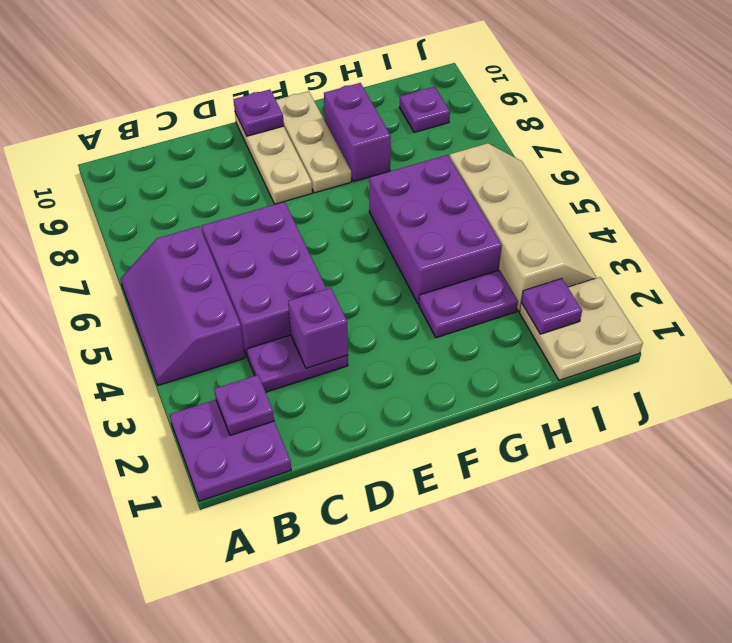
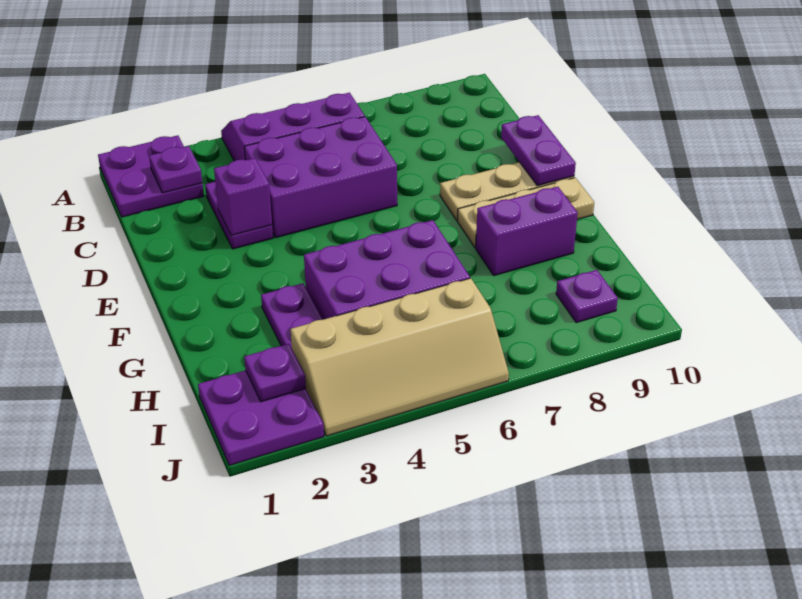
purple 1x1 plate [233,90,284,136] -> purple 1x2 plate [501,115,576,186]
tan 2x2 plate [519,277,643,380] -> purple 2x2 plate [198,370,324,465]

